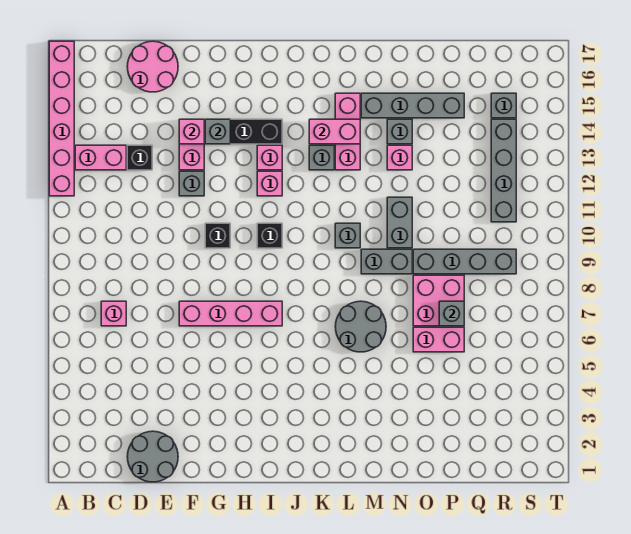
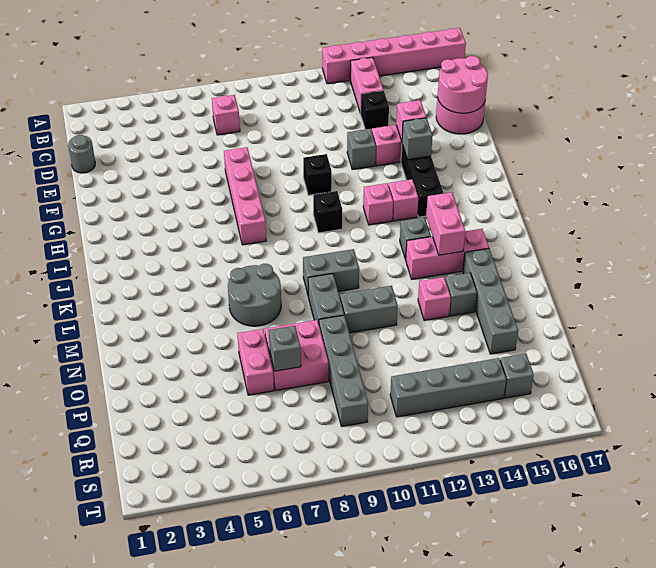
grey 2x2 round brick [127,431,178,482] -> grey 1x1 round brick [68,135,95,173]
none -> pink 2x2 round brick [438,56,488,113]
grey 1x1 brick [335,223,360,248] -> grey 1x2 brick [303,249,359,294]

